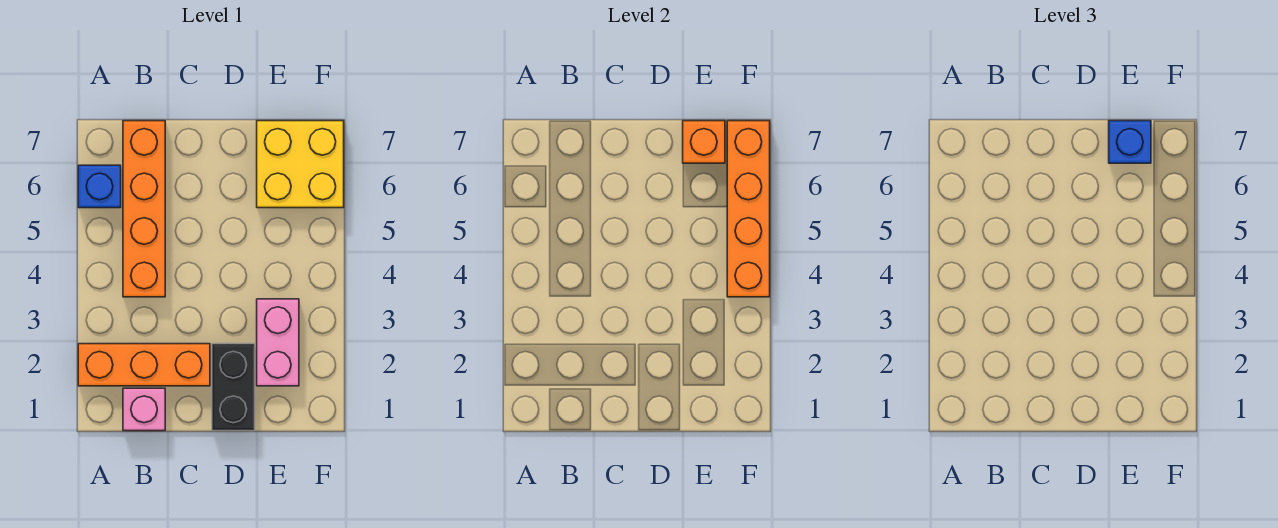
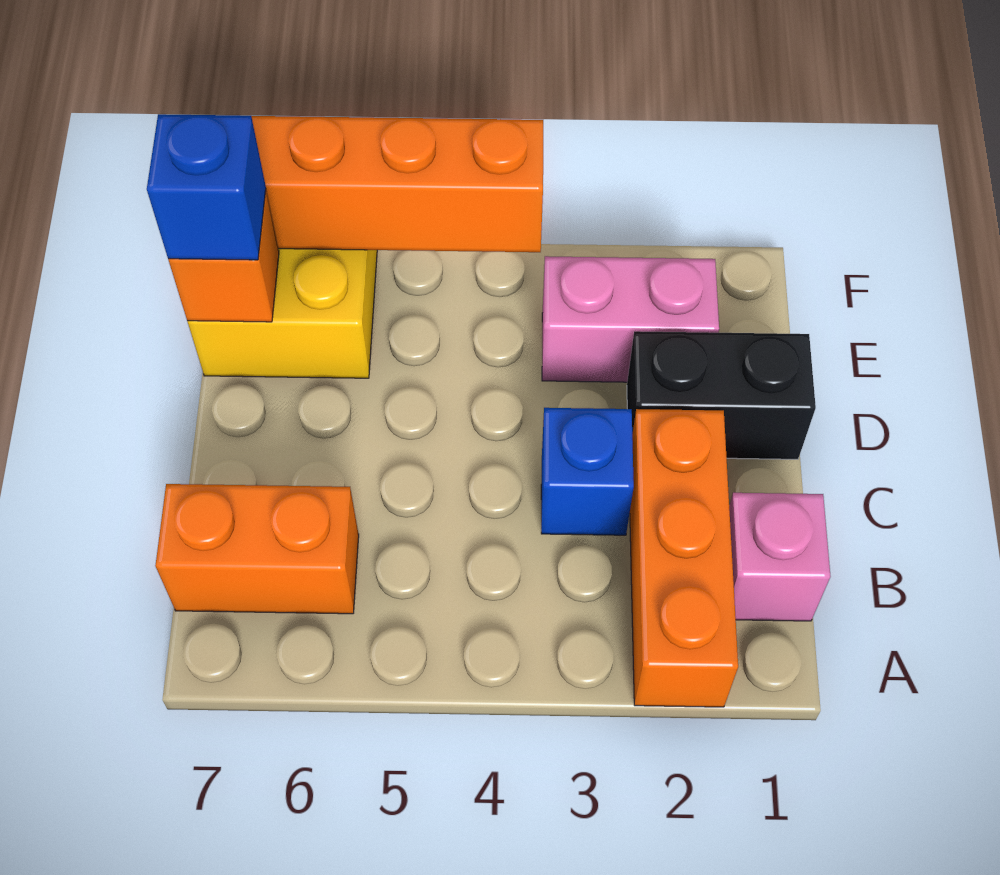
blue 1x1 brick [78,165,121,208] -> blue 1x1 brick moved to [541,408,634,535]
orange 1x4 brick [123,121,165,297] -> orange 1x2 brick [155,484,359,614]

